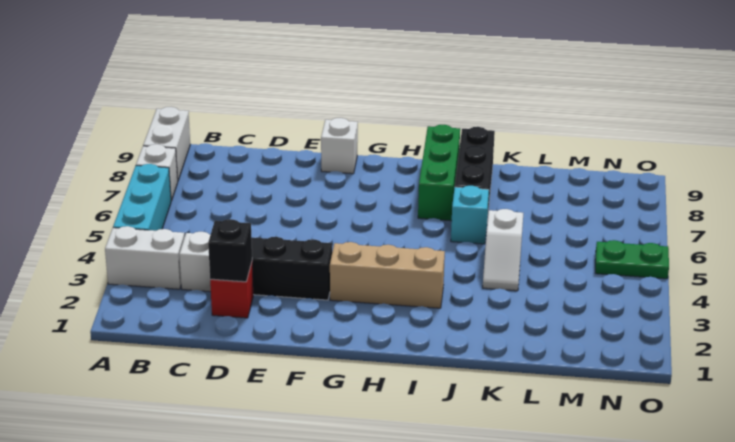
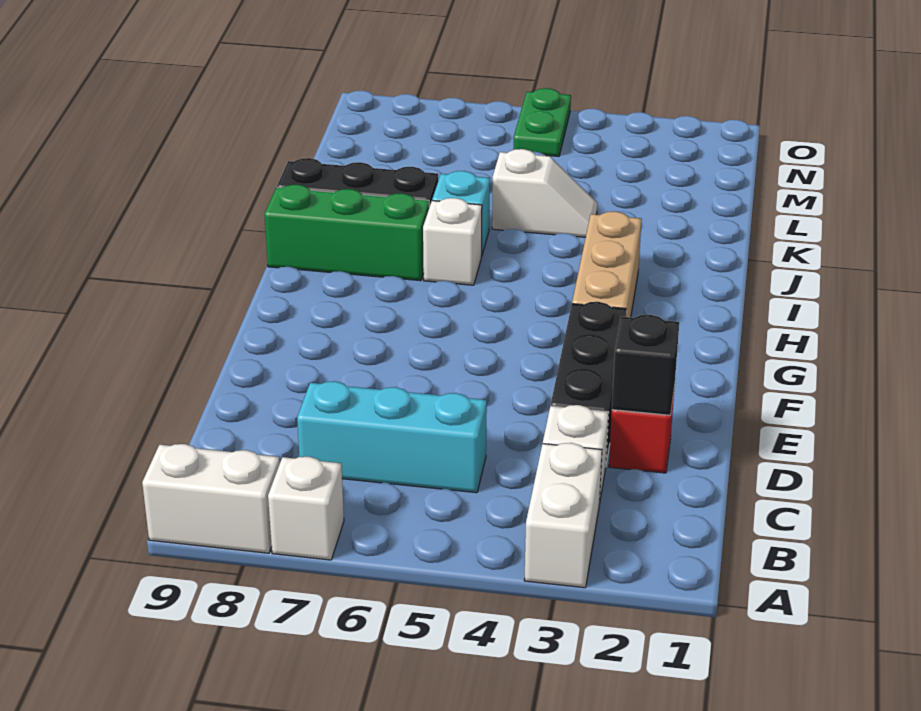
cyan 1x3 brick [113,164,171,231] -> cyan 1x3 brick moved to [297,381,487,493]
white 1x1 brick [321,118,358,174] -> white 1x1 brick moved to [423,198,482,285]

